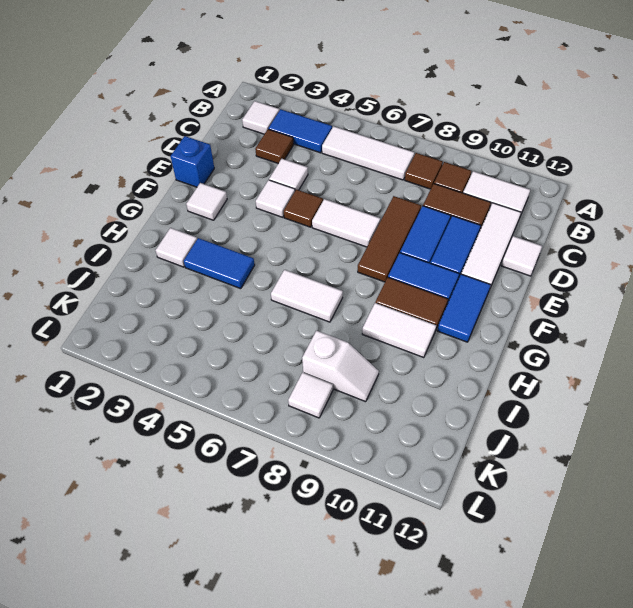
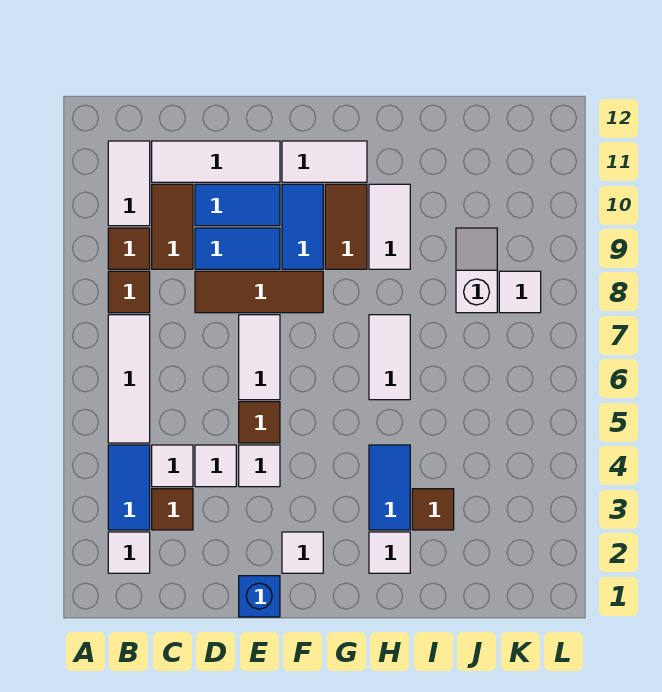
white 1x1 tile [501,236,542,276] -> white 1x1 tile moved to [152,445,193,487]
blue 1x2 tile [437,274,491,342] -> white 1x2 tile [282,141,367,182]
none -> brown 1x1 tile [412,489,454,530]

